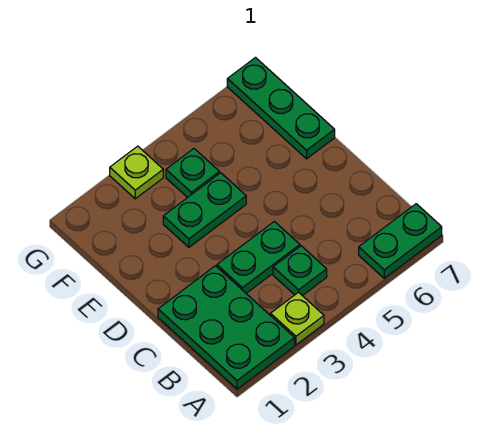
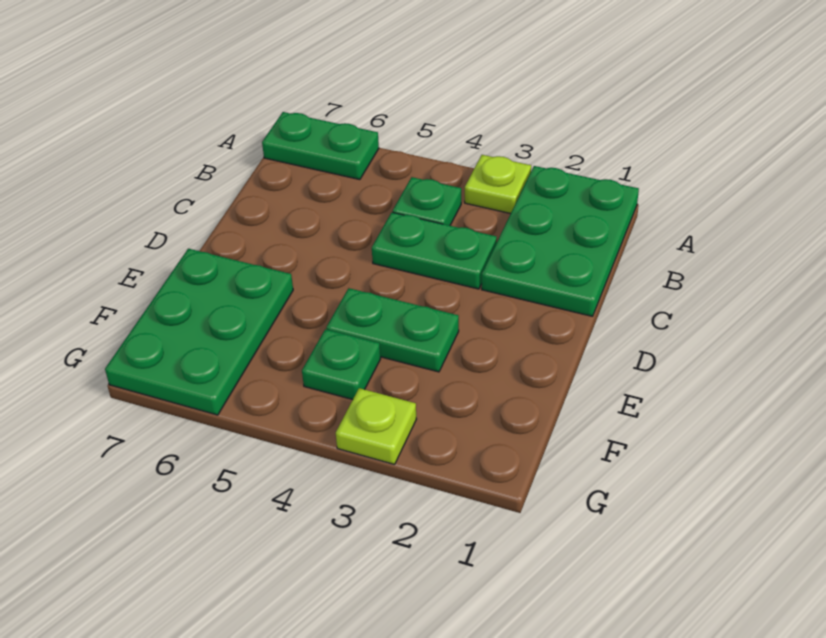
green 1x3 plate [227,58,335,159] -> green 2x3 plate [105,249,293,415]

